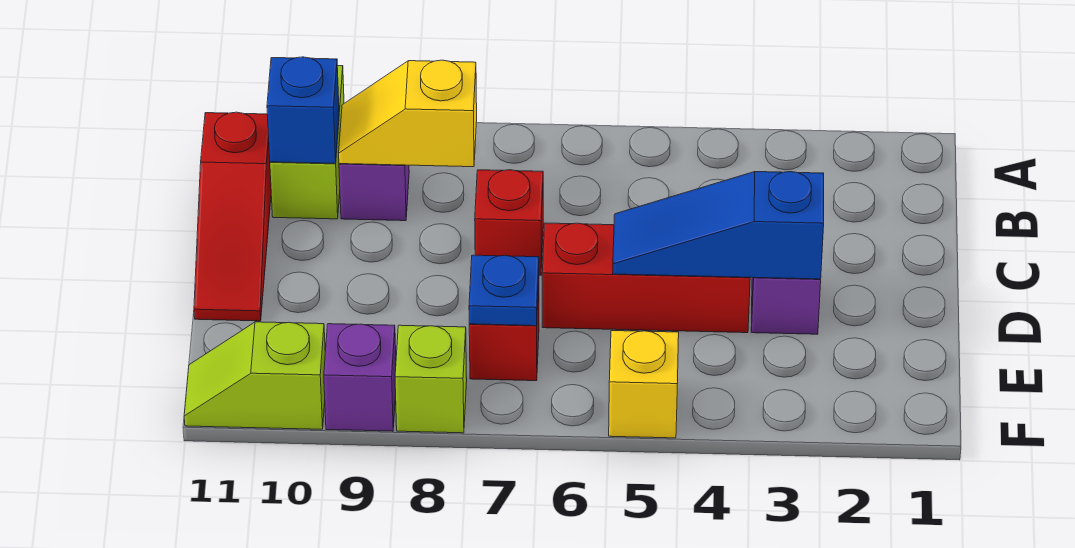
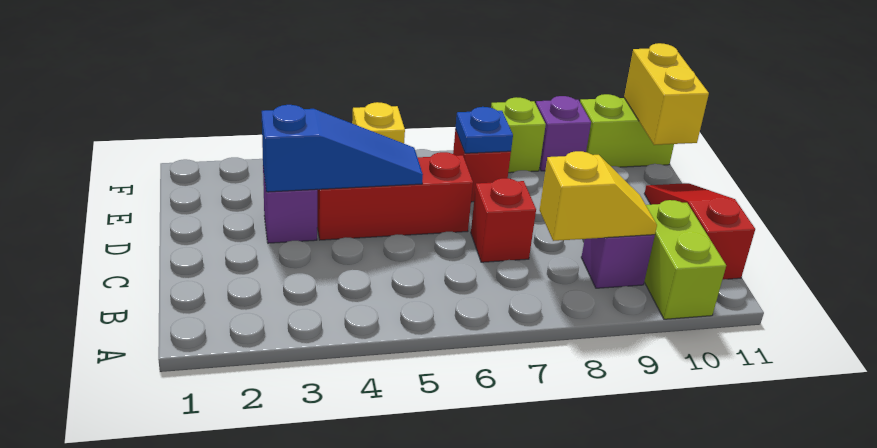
blue 1x1 brick [267,57,339,164] -> none
none -> yellow 1x2 brick [624,43,709,145]
lime 1x2 slope [184,322,325,429] -> lime 1x2 brick [580,94,674,167]

